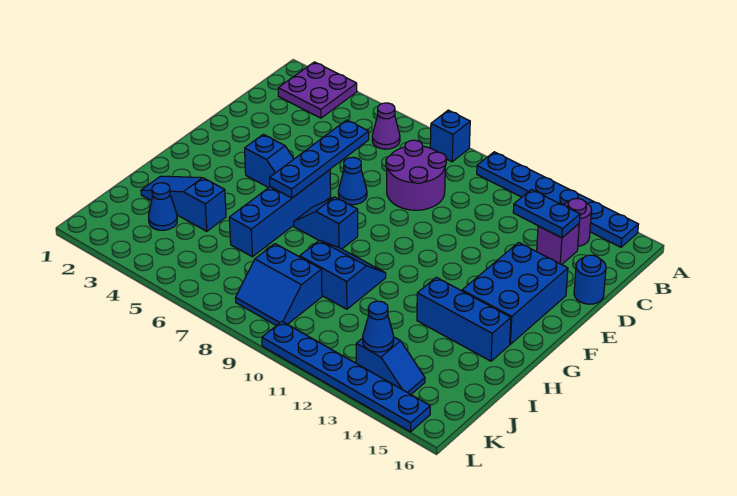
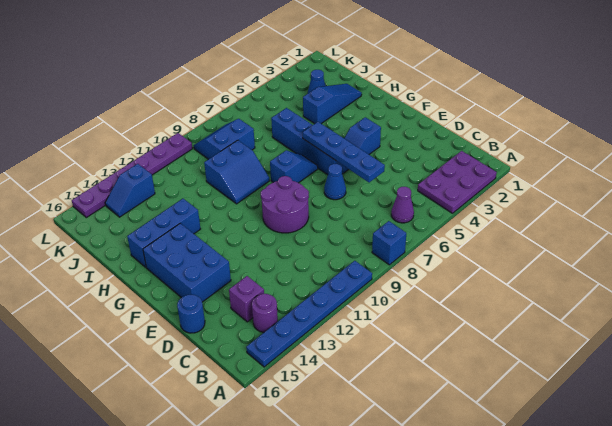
purple 2x2 plate [278,62,357,118] -> purple 2x3 plate [418,151,497,213]
purple 2x2 round brick [386,140,446,210] -> purple 2x2 round brick moved to [261,176,309,233]
blue 1x2 plate [513,190,580,238] -> none
blue 1x1 cone [363,301,394,352] -> none
blue 1x6 plate [262,322,430,432] -> purple 1x6 plate [72,133,192,218]

